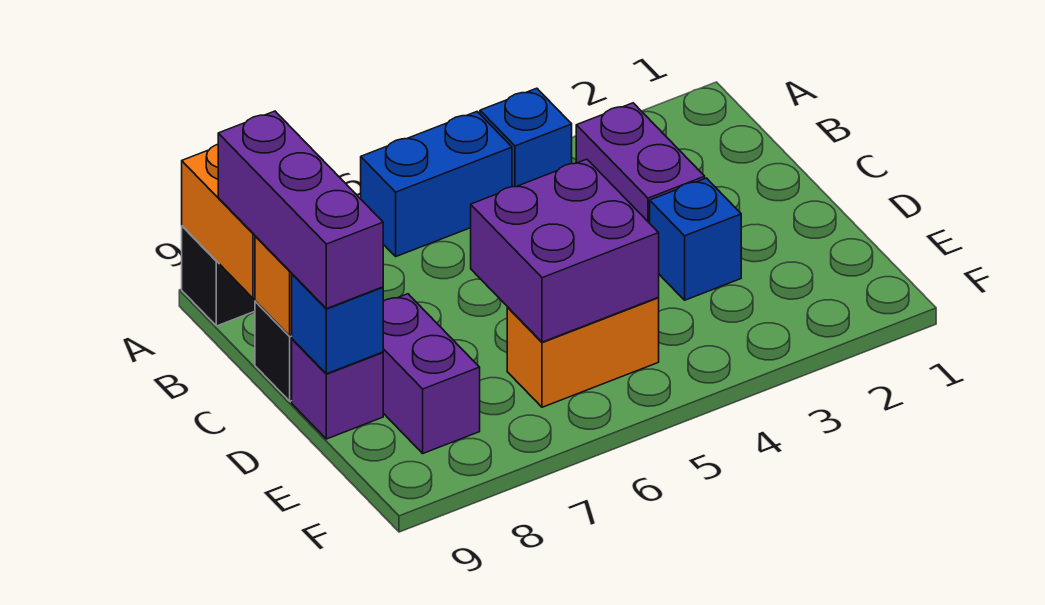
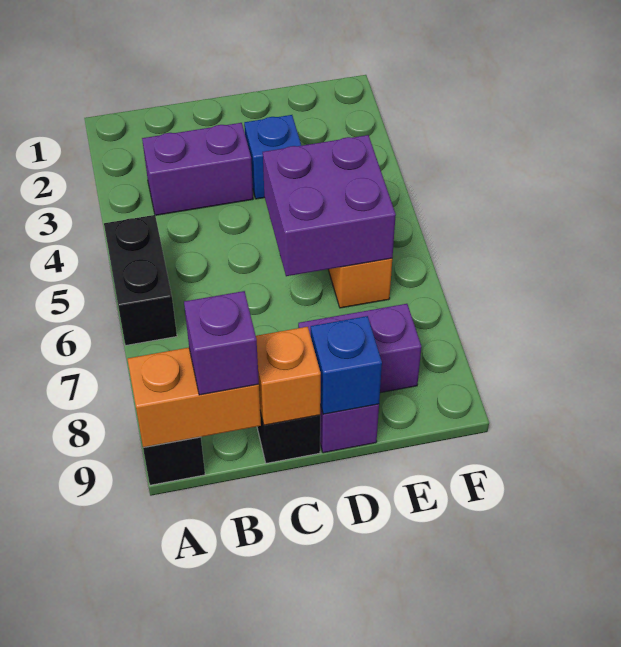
blue 1x1 brick [480,88,572,187] -> none
blue 1x2 brick [361,112,512,256] -> black 1x2 brick [104,215,177,345]
purple 1x3 brick [218,111,383,309] -> purple 1x1 brick [184,291,259,395]

